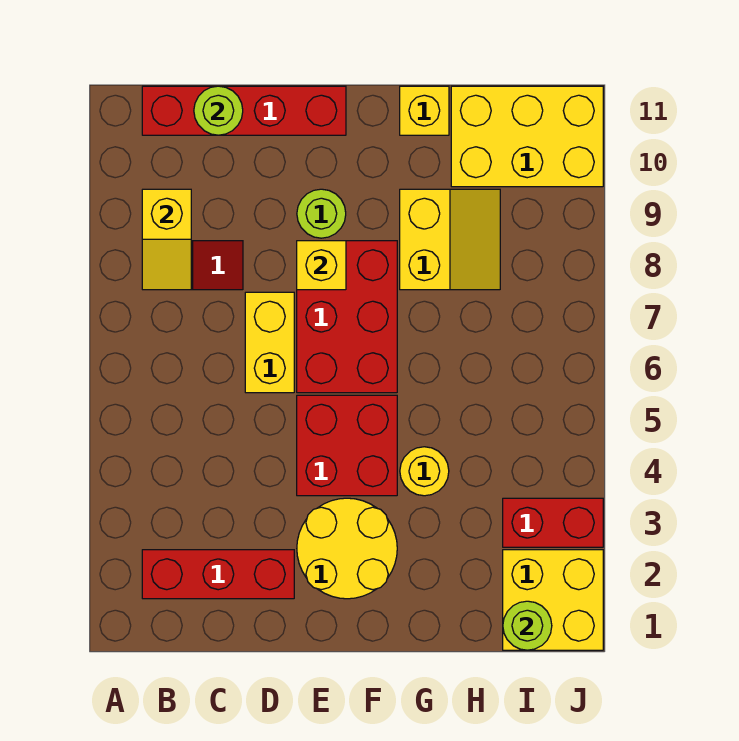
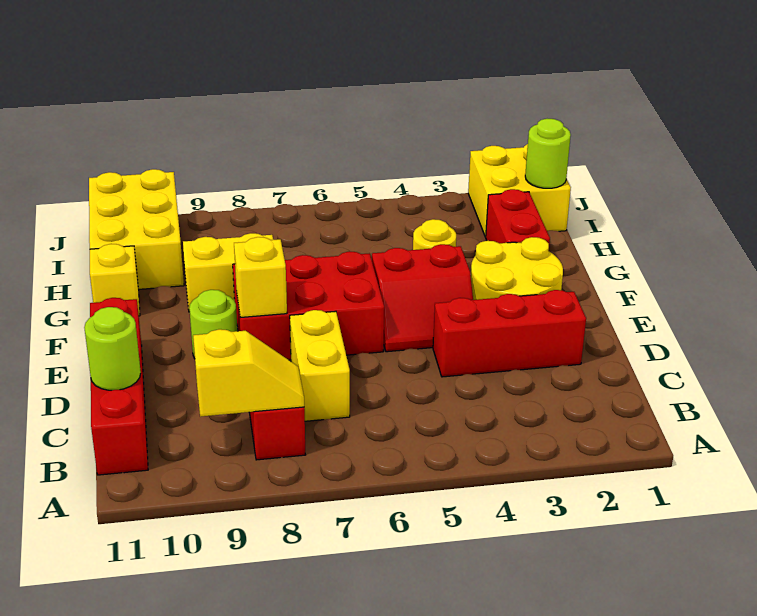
red 1x3 brick [142,550,294,599] -> red 1x3 brick turned to [433,290,586,377]
yellow 1x2 brick [245,292,294,393] -> yellow 1x2 brick turned to [290,310,350,421]
red 2x2 brick [297,395,397,496] -> red 2x2 slope [372,244,473,352]
red 1x2 brick [503,498,603,547] -> red 1x2 brick moved to [486,189,550,251]

